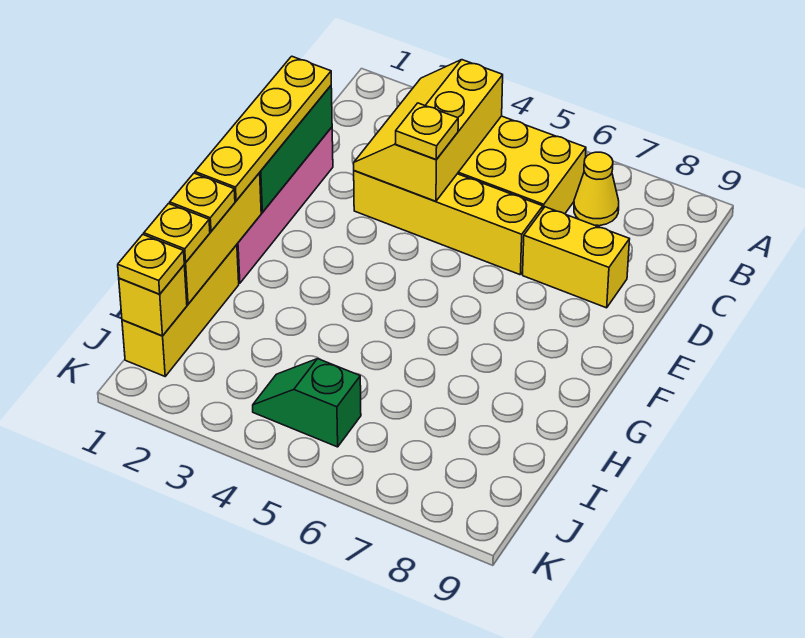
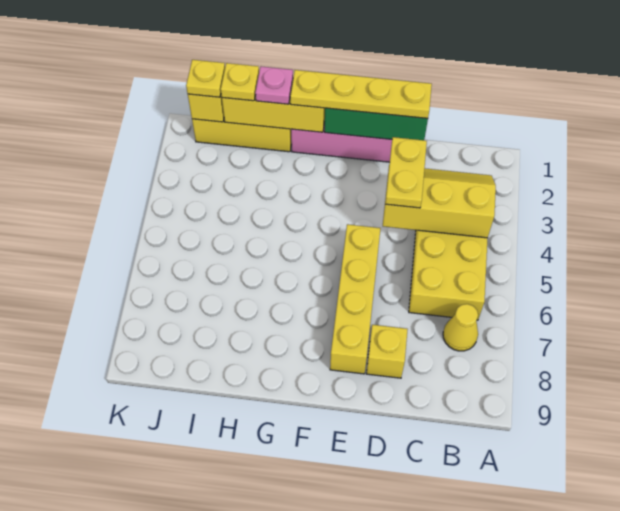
yellow 1x4 brick [354,171,543,275] -> yellow 1x4 brick moved to [330,224,381,374]
yellow 1x1 plate [396,103,458,160] -> yellow 1x2 plate [385,137,427,208]
yellow 1x2 brick [523,207,630,308] -> yellow 1x1 brick [366,325,408,378]
yellow 1x1 plate [170,173,235,231] -> pink 1x1 plate [255,66,293,104]
green 1x2 slope [253,359,361,447] -> none

